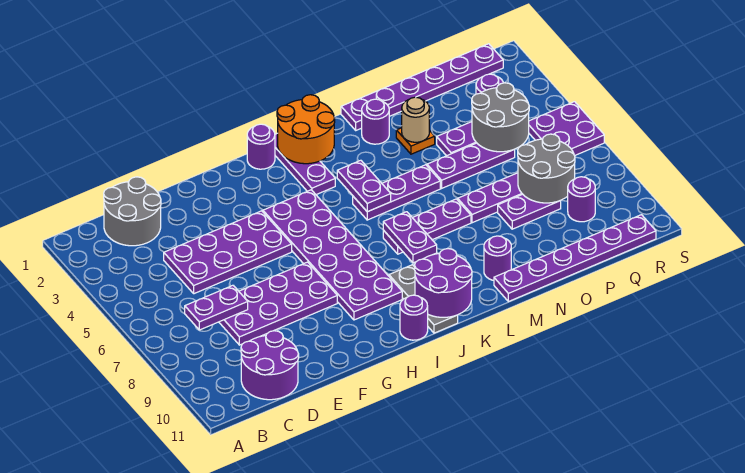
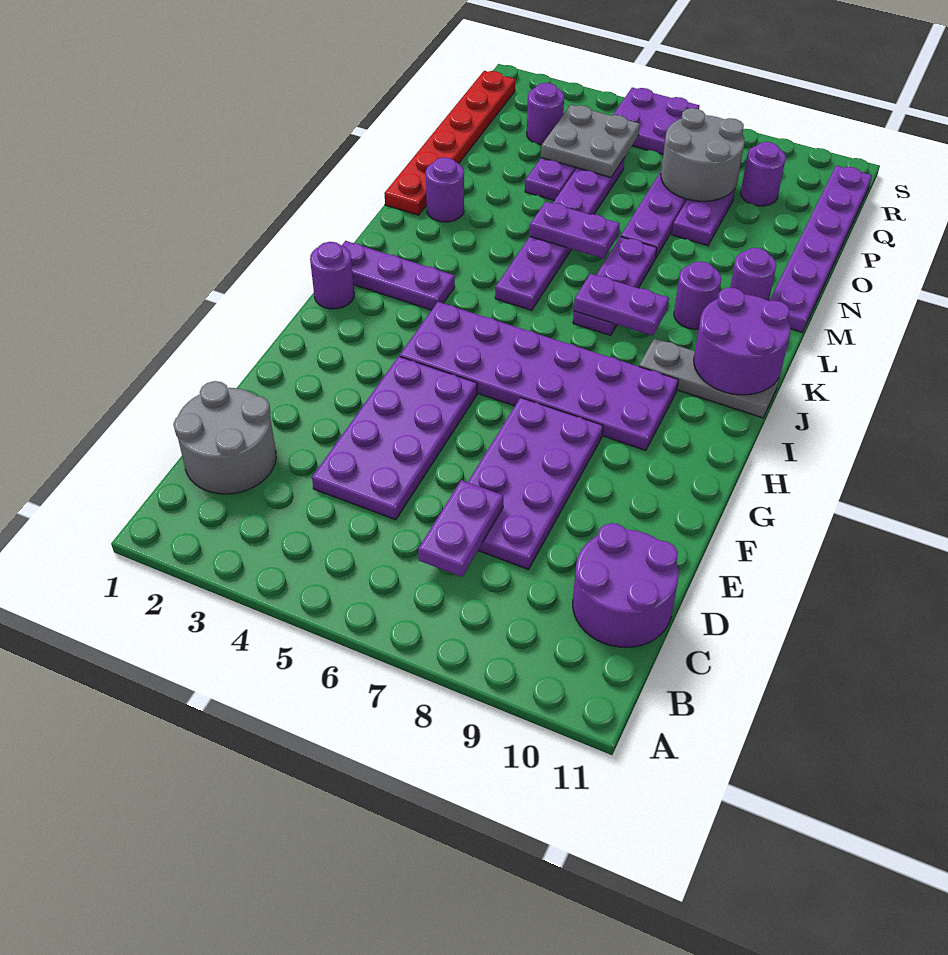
purple 1x1 round brick [400,295,428,340] -> purple 1x1 round brick moved to [674,261,721,329]
orange 2x2 round brick [277,95,335,164] -> none
purple 1x2 plate [337,160,391,212] -> purple 1x2 plate moved to [530,202,620,259]
purple 1x6 plate [341,44,503,130] -> red 1x6 plate [384,71,515,215]
orange 1x1 plate [396,128,435,154] -> none
tan 1x1 round brick [402,97,429,142] -> none
grey 2x2 round brick [472,83,529,152] -> grey 2x2 plate [541,105,640,177]

